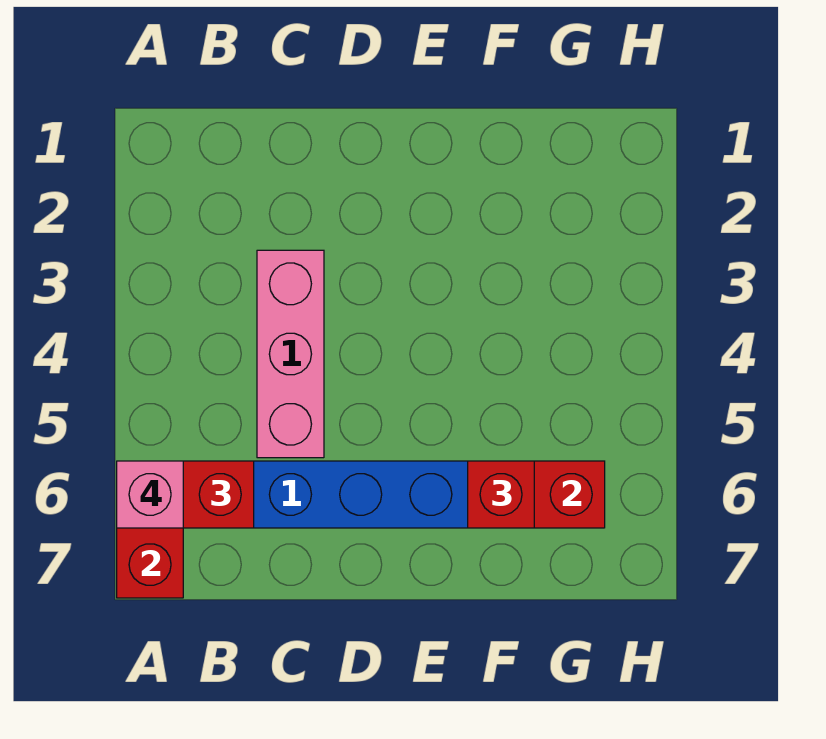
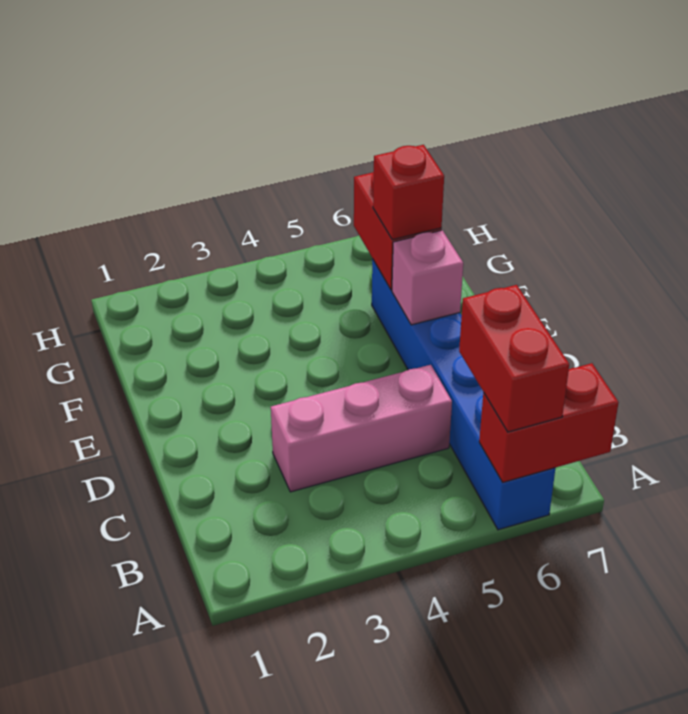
pink 1x1 brick [117,461,183,528] -> pink 1x1 brick moved to [392,230,463,325]

